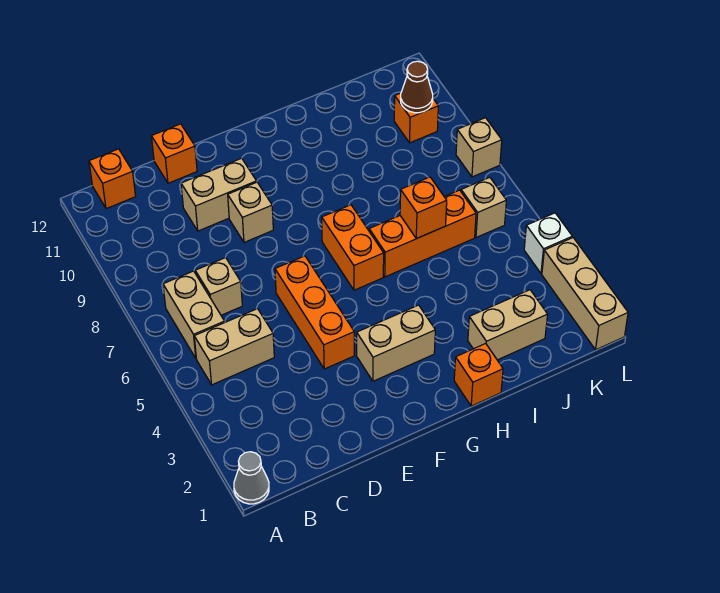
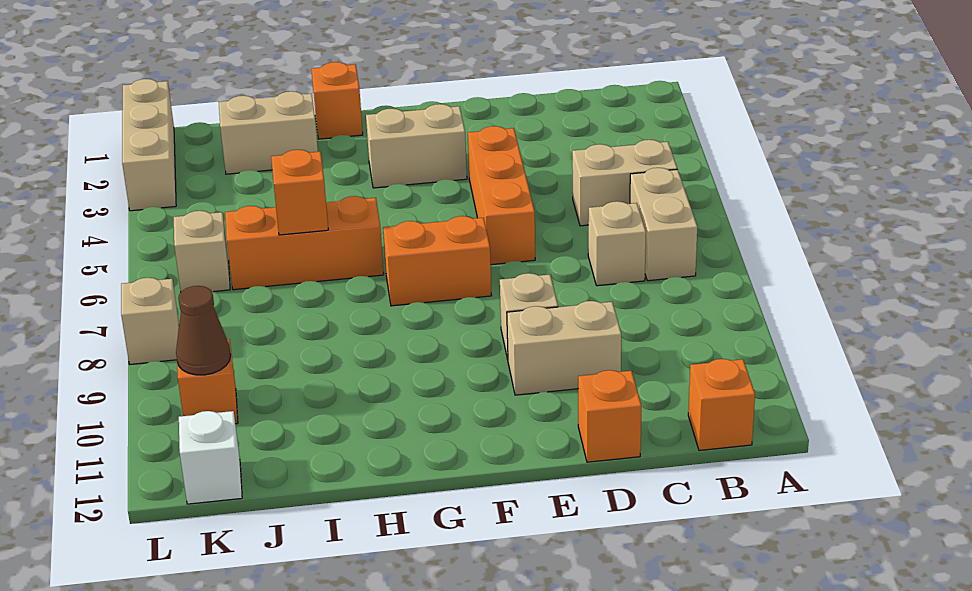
grey 1x1 cone [234,452,269,504] -> none
orange 1x2 brick [322,205,384,290] -> orange 1x2 brick turned to [383,216,492,306]
white 1x1 brick [524,213,572,274] -> white 1x1 brick moved to [179,411,242,504]

